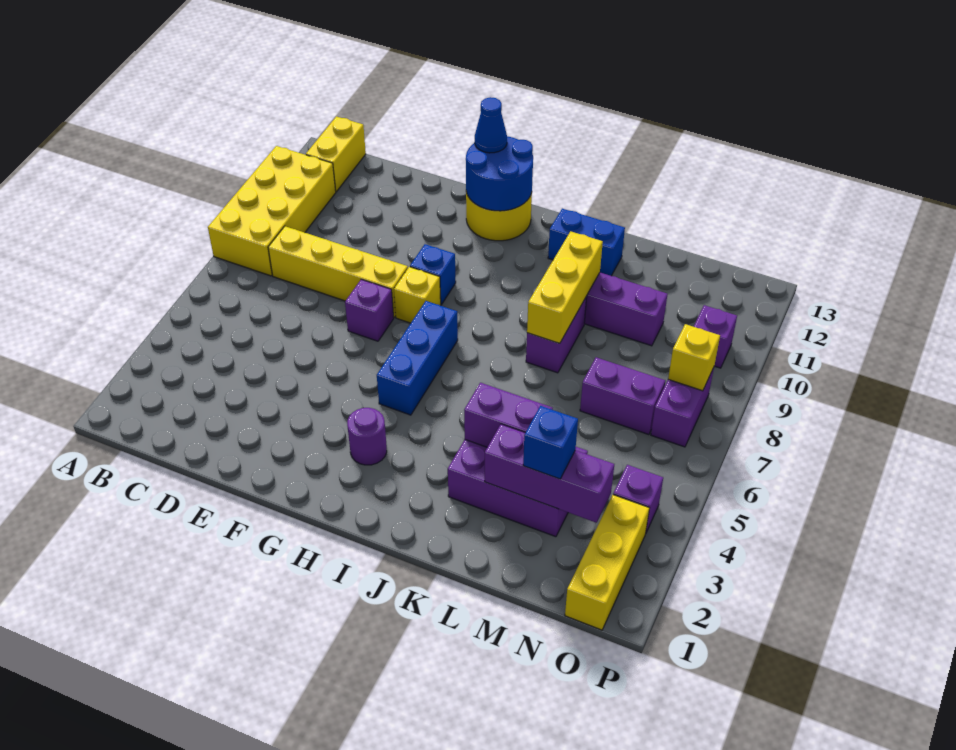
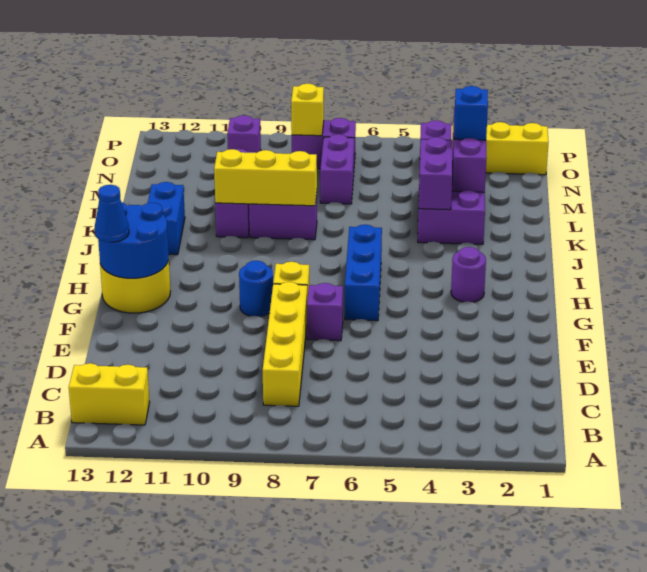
yellow 2x4 brick [208,146,336,276] -> none
blue 1x1 brick [410,244,456,305] -> blue 1x1 round brick [239,261,273,317]
blue 1x3 brick [377,301,458,415] -> blue 1x3 brick turned to [345,225,382,321]

